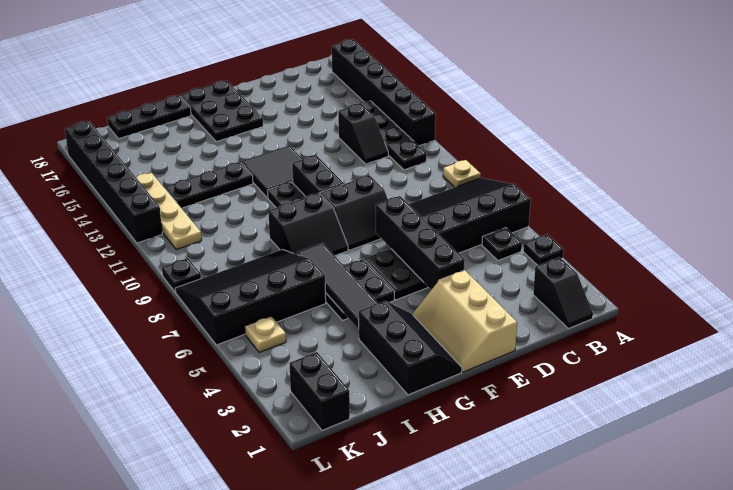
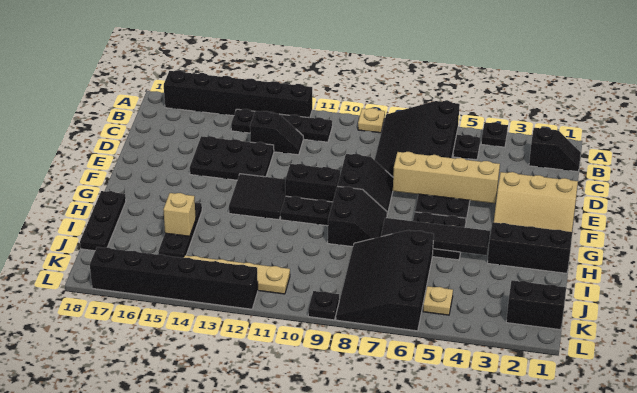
black 1x4 brick [376,196,465,290] -> tan 1x4 brick [393,152,500,203]
black 2x3 plate [181,80,263,142] -> black 2x3 plate moved to [190,136,274,180]
black 1x3 plate [165,162,253,208] -> black 1x3 plate moved to [158,203,202,258]
none -> tan 1x1 brick [163,193,196,236]

